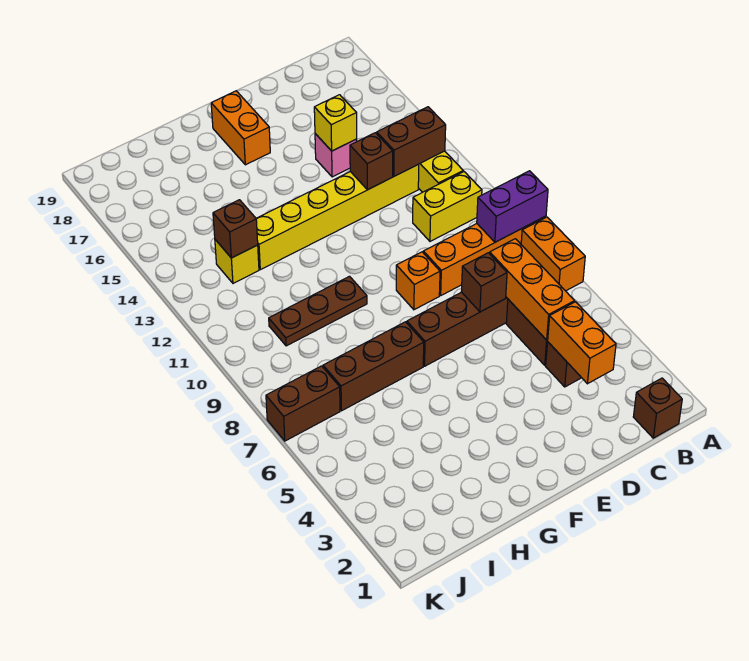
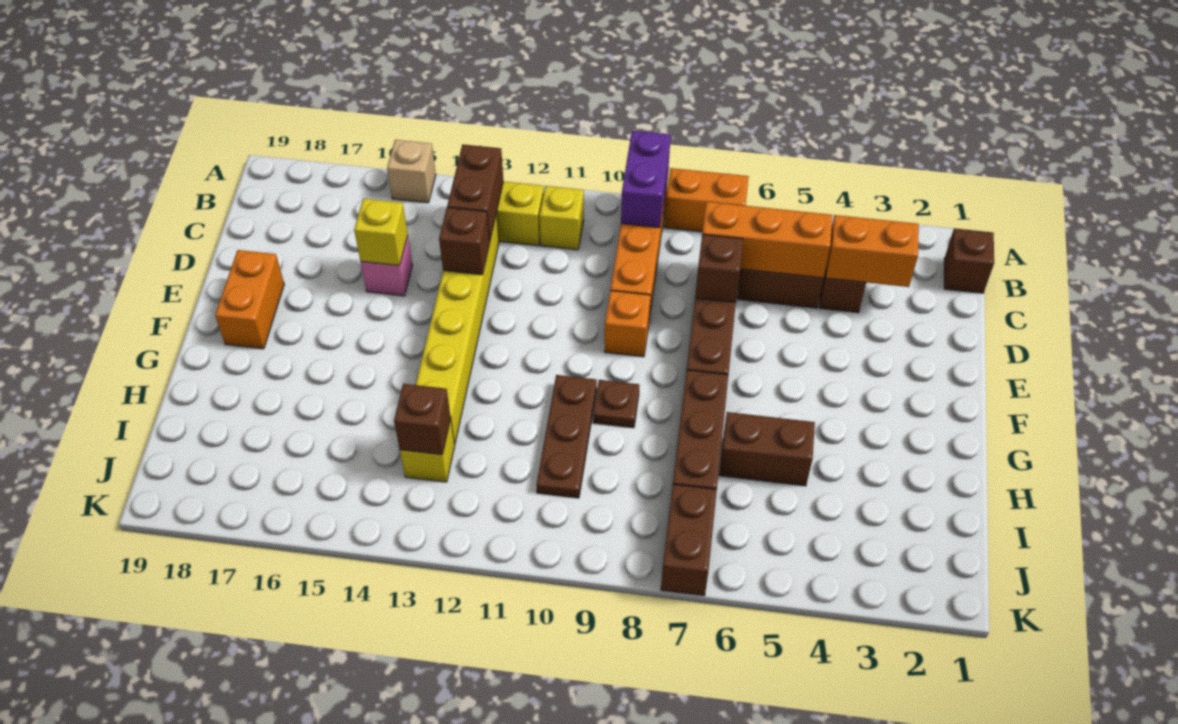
none -> tan 1x1 brick [387,140,436,203]
yellow 1x2 brick [413,172,482,241] -> yellow 1x1 brick [539,186,584,250]
orange 1x2 brick [211,91,270,165] -> orange 1x2 brick turned to [215,250,284,349]
none -> brown 1x1 plate [593,380,639,428]
none -> brown 1x2 brick [719,412,815,486]

